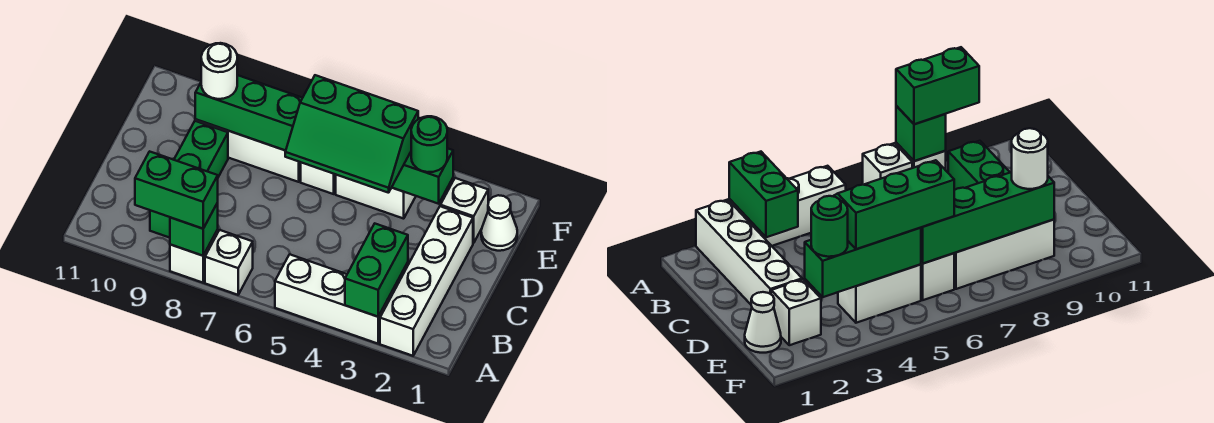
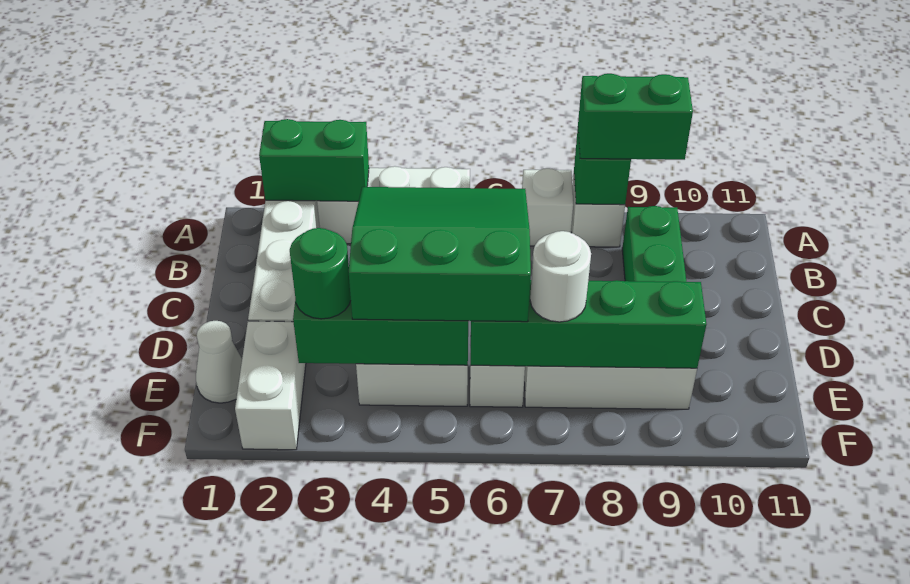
green 1x2 brick [345,224,408,317] -> green 1x2 brick turned to [259,119,369,201]
green 2x3 slope [285,75,418,193] -> green 3x3 slope [349,187,531,322]
white 1x1 brick [441,178,488,243] -> white 1x2 brick [235,321,306,450]
white 1x1 round brick [201,43,237,99] -> white 1x1 round brick moved to [530,231,591,322]

